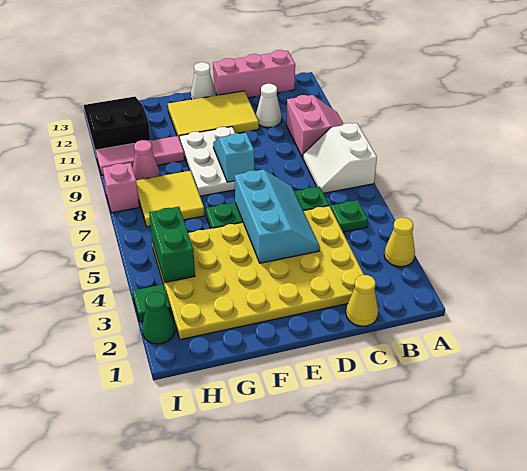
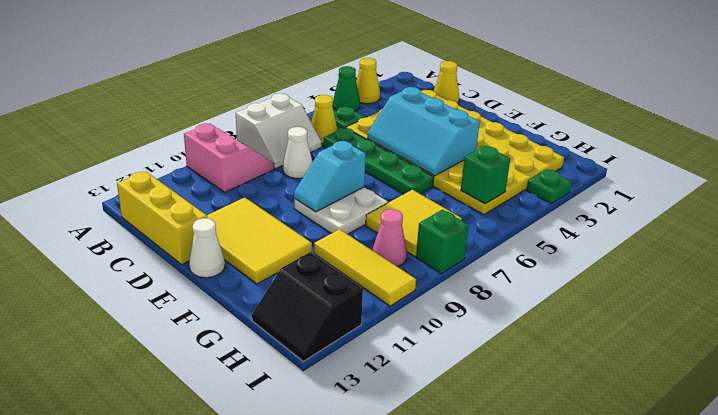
pink 2x2 slope [286,95,343,158] -> pink 2x2 slope turned to [184,123,274,192]
none -> yellow 1x1 cone [311,95,337,144]
pink 1x3 brick [213,50,295,98] -> yellow 1x3 brick [117,171,207,265]
white 1x1 cone [256,84,282,127] -> white 1x1 cone moved to [283,127,312,178]
cyan 2x3 slope [235,170,320,263] -> cyan 2x3 slope turned to [367,87,480,176]
white 2x3 plate [179,127,235,196] -> white 2x2 plate [294,187,388,234]
pink 1x3 tile [96,136,184,175] -> yellow 1x3 tile [314,229,416,306]
green 1x2 brick [149,207,195,282] -> green 1x1 brick [461,146,510,204]
black 2x3 slope [84,97,150,153] -> black 2x2 slope [252,253,363,361]
green 1x1 cone [142,292,175,344] -> green 1x1 cone moved to [333,66,360,111]
green 1x1 tile [133,284,171,322] -> green 1x1 plate [527,169,572,204]
pink 1x1 brick [103,163,139,213] -> green 1x1 brick [416,210,469,273]

